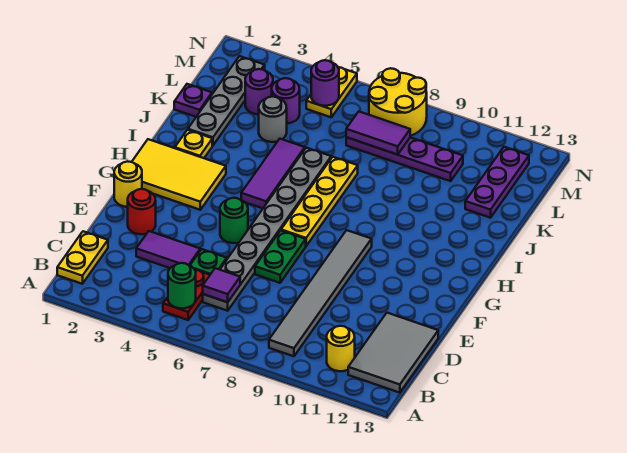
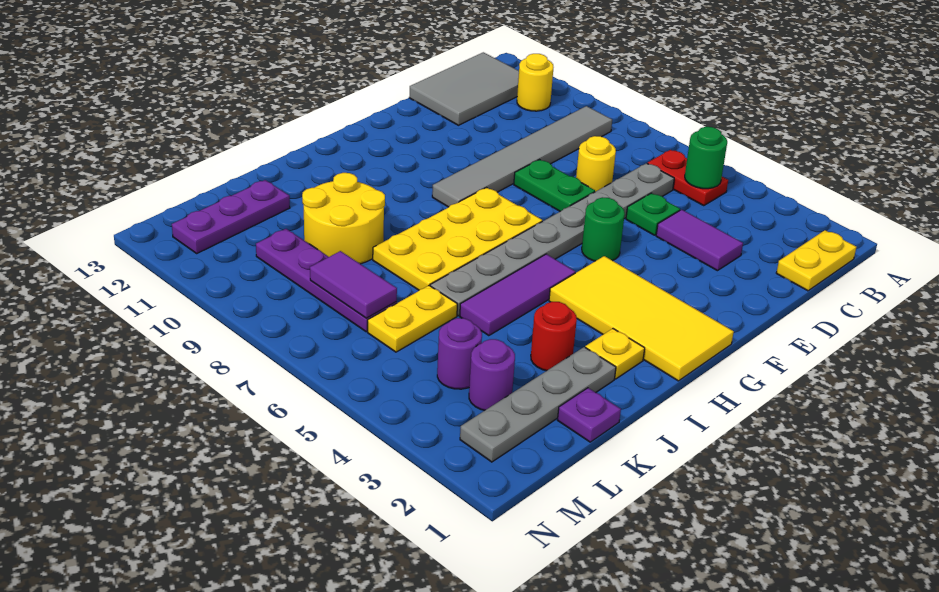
red 1x2 plate [163,270,210,320] -> red 1x2 plate turned to [647,150,728,206]
purple 1x1 tile [203,268,240,302] -> none
red 1x1 round brick [128,189,156,234] -> red 1x1 round brick moved to [531,302,577,371]
green 1x2 plate [255,230,306,283] -> green 1x2 plate turned to [514,160,595,211]
yellow 1x1 round brick [114,161,142,207] -> yellow 1x1 round brick moved to [576,136,616,192]
yellow 2x3 tile [132,139,226,210] -> yellow 2x4 tile [549,256,734,381]
yellow 1x4 plate [281,157,358,246] -> yellow 2x4 plate [373,188,542,290]
grey 1x1 round brick [259,97,287,142] -> none
yellow 1x2 plate [306,67,357,117] -> yellow 1x2 plate moved to [368,286,457,352]
purple 1x1 round brick [311,60,339,106] -> none
yellow 2x2 round brick [369,68,427,136] -> yellow 2x2 round brick moved to [302,173,385,264]

